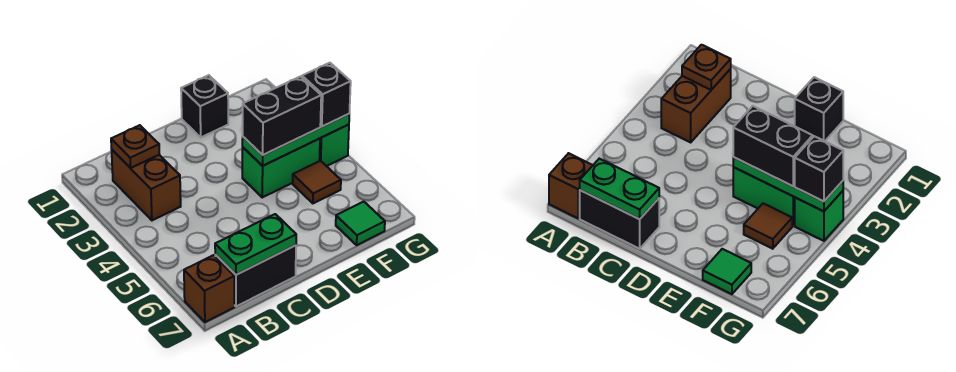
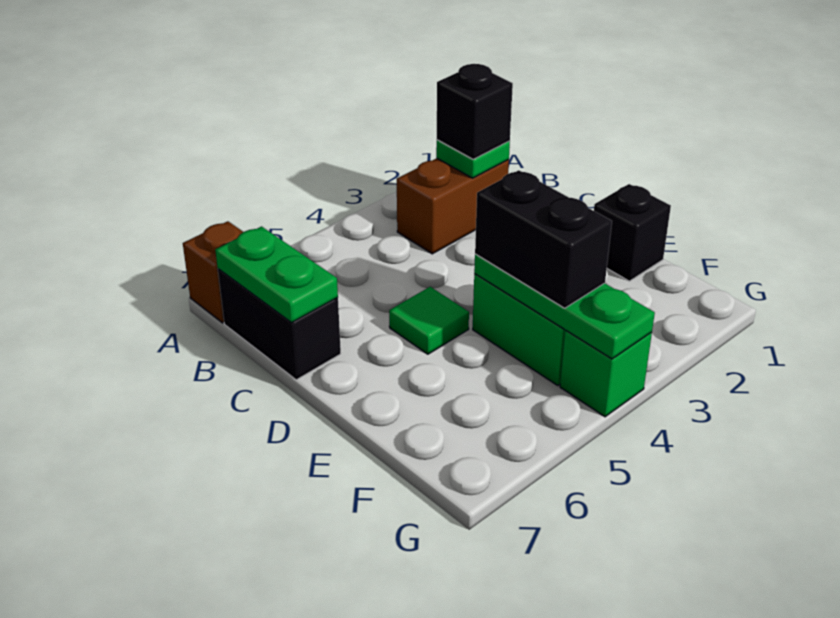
brown 1x1 plate [111,125,159,168] -> green 1x1 plate [436,140,510,178]
brown 1x1 tile [293,161,341,203] -> none
green 1x1 tile [336,202,385,245] -> green 1x1 tile moved to [389,287,469,354]
black 1x1 brick [302,63,351,127] -> black 1x1 brick moved to [437,64,513,159]

